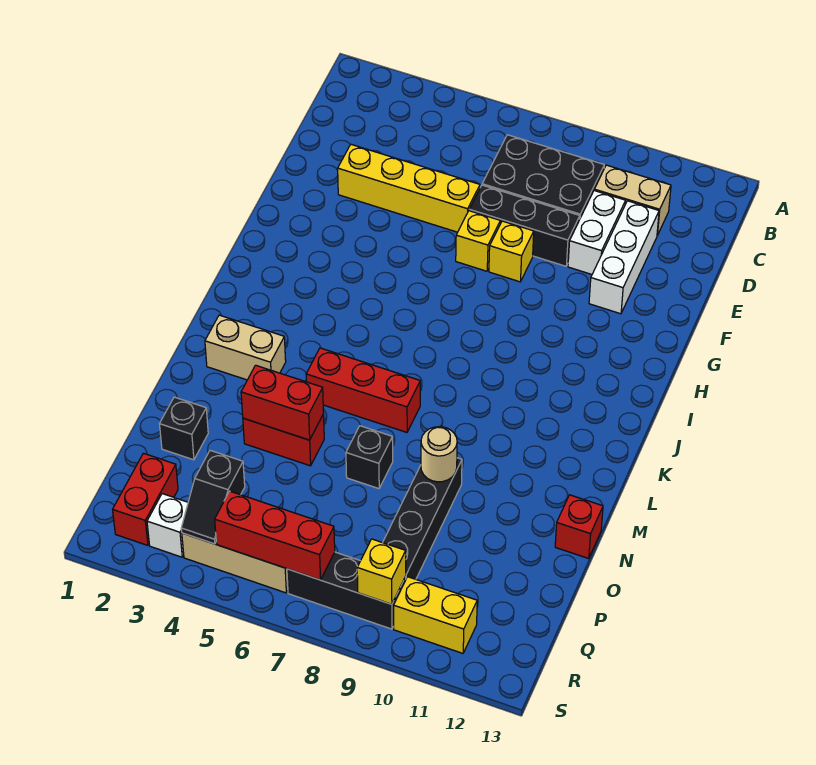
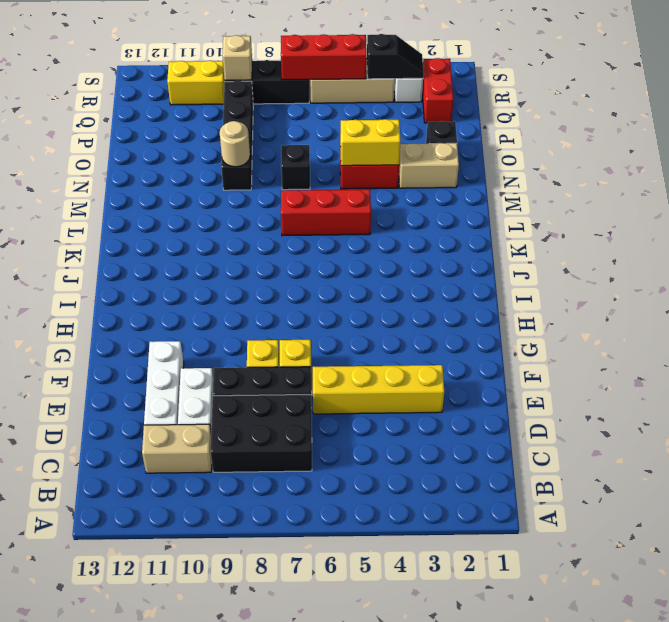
tan 1x2 brick [205,315,286,380] -> tan 1x2 brick moved to [399,143,459,188]
red 1x2 brick [241,365,324,440] -> yellow 1x2 brick [340,119,400,166]
red 1x1 brick [555,495,603,559] -> none
black 1x2 slope [181,450,245,544] -> black 1x2 slope turned to [367,34,424,79]
yellow 1x1 brick [357,539,406,604] -> tan 1x1 brick [223,35,252,80]

